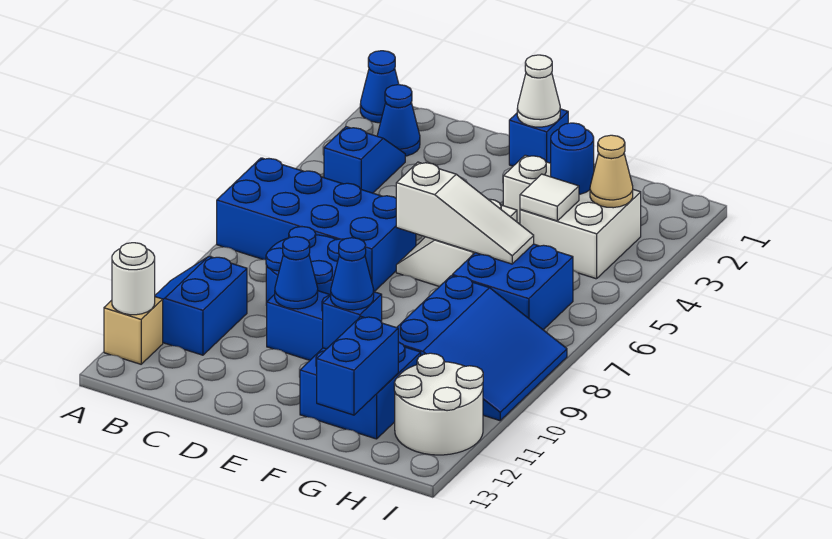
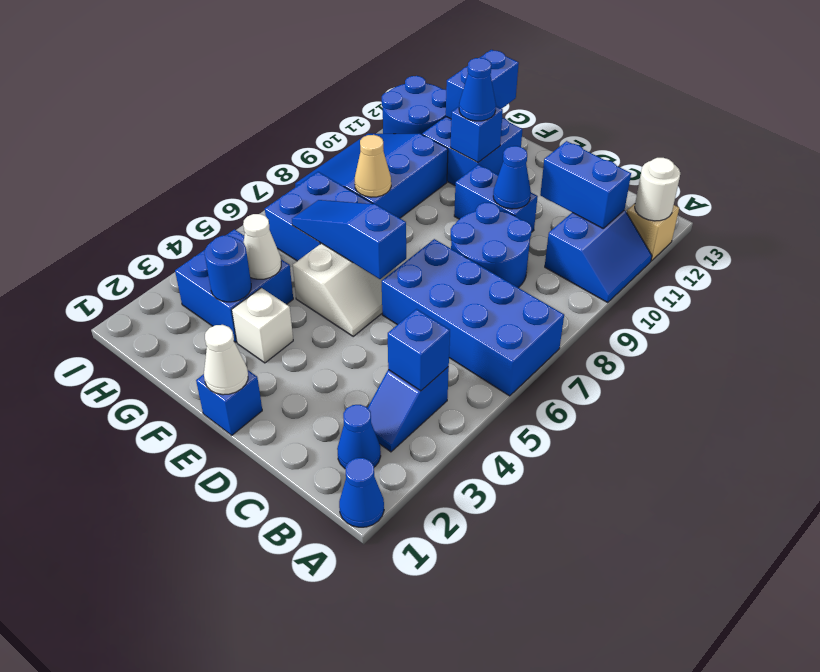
none -> blue 1x1 brick [388,309,450,391]
none -> blue 1x2 brick [540,141,631,228]
white 1x3 slope [396,162,534,264] -> blue 1x3 slope [292,200,406,279]
white 2x2 brick [520,190,641,279] -> blue 2x2 brick [175,229,293,342]
white 1x1 tile [520,174,579,221] -> white 1x1 cone [243,214,281,279]
tan 1x1 cone [590,135,633,208] -> tan 1x1 cone moved to [355,135,391,197]
white 2x2 round brick [394,353,483,455] -> blue 2x2 round brick [382,76,446,134]

